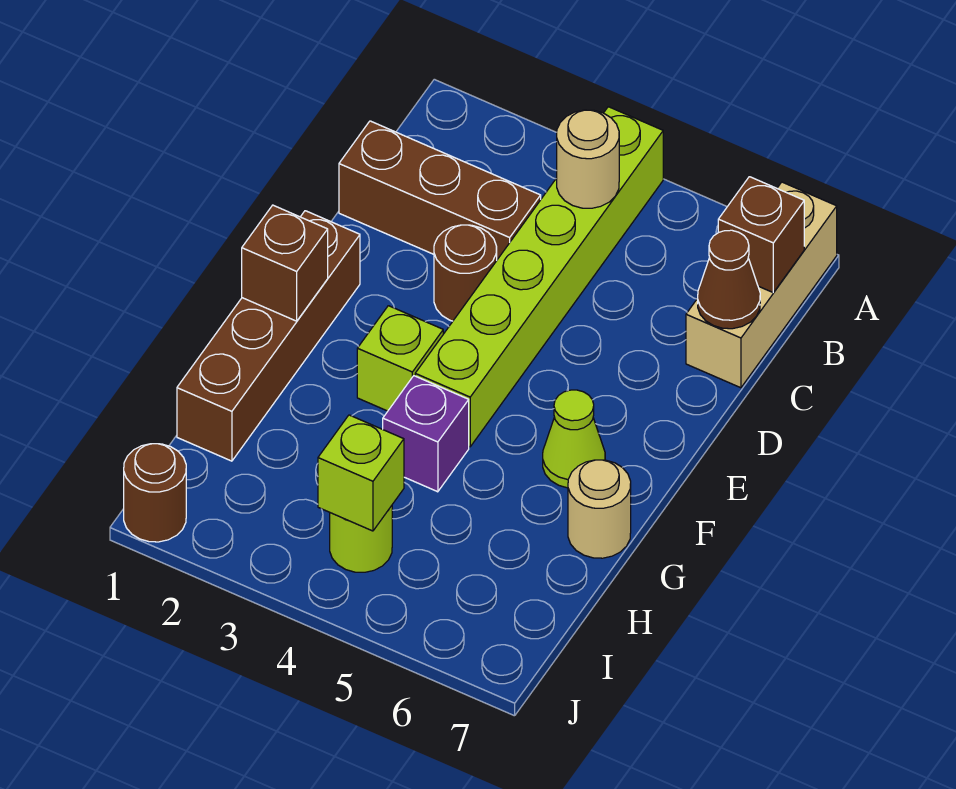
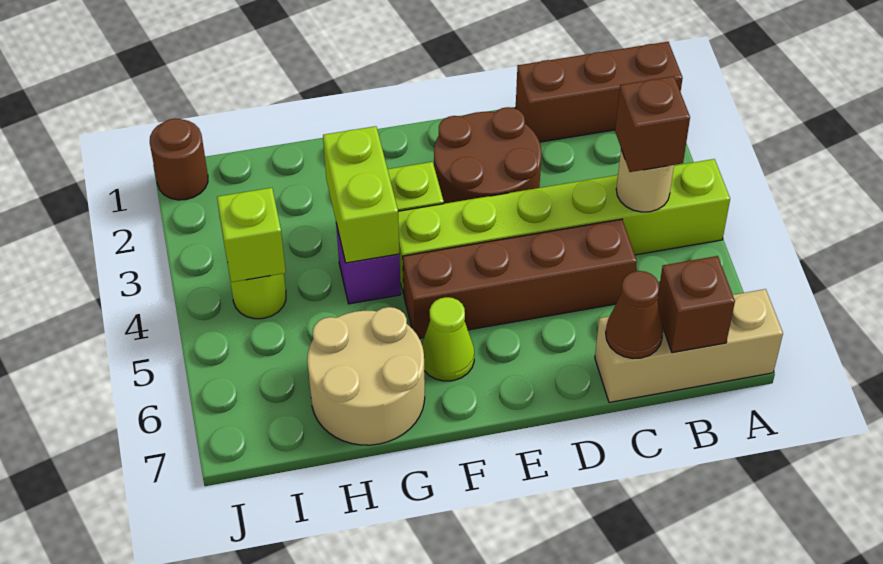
brown 1x3 brick [339,121,541,260] -> brown 1x3 brick turned to [516,42,683,142]
brown 1x1 round brick [434,225,497,321] -> brown 2x2 round brick [434,107,541,204]
brown 1x4 brick [177,211,360,461] -> brown 1x4 brick moved to [403,219,637,338]
brown 1x1 brick [242,205,328,321] -> brown 1x1 brick moved to [615,76,690,172]
none -> lime 1x2 brick [323,126,399,263]
tan 1x1 round brick [568,460,631,558] -> tan 2x2 round brick [307,307,425,445]

